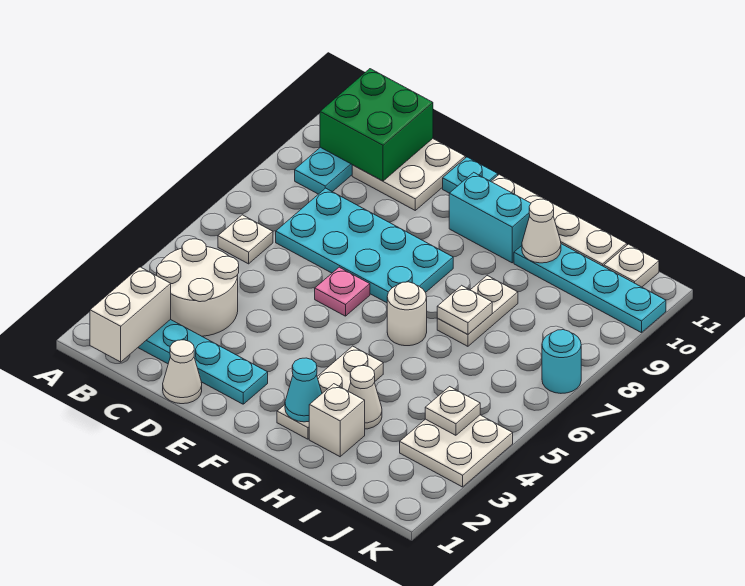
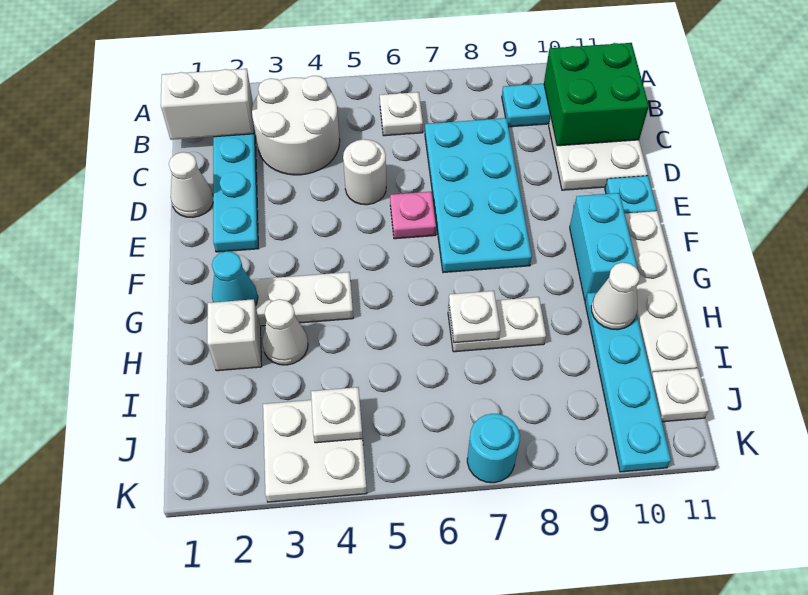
white 1x1 round brick [387,282,427,346] -> white 1x1 round brick moved to [343,139,386,205]

